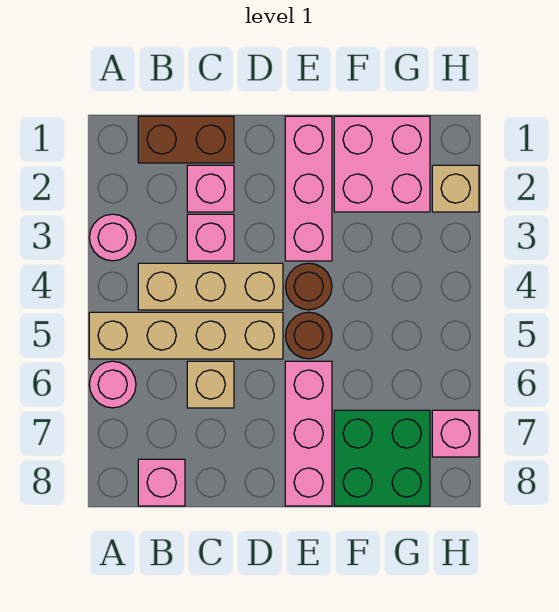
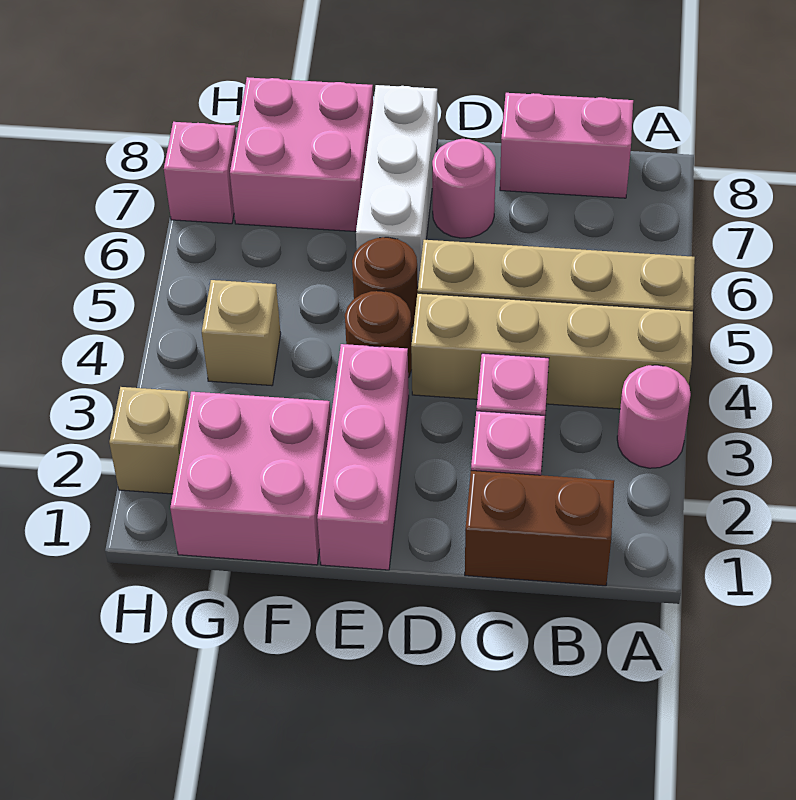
pink 1x1 round brick [89,361,136,408] -> pink 1x1 round brick moved to [432,139,496,238]
tan 1x3 brick [138,263,283,310] -> tan 1x4 brick [411,293,693,409]
pink 1x1 brick [138,459,185,506] -> pink 1x2 brick [500,93,633,198]
tan 1x1 brick [187,361,234,408] -> tan 1x1 brick moved to [202,280,281,386]
pink 1x3 brick [285,361,332,506] -> white 1x3 brick [356,85,438,283]
green 2x2 brick [334,410,430,506] -> pink 2x2 brick [230,77,373,232]

